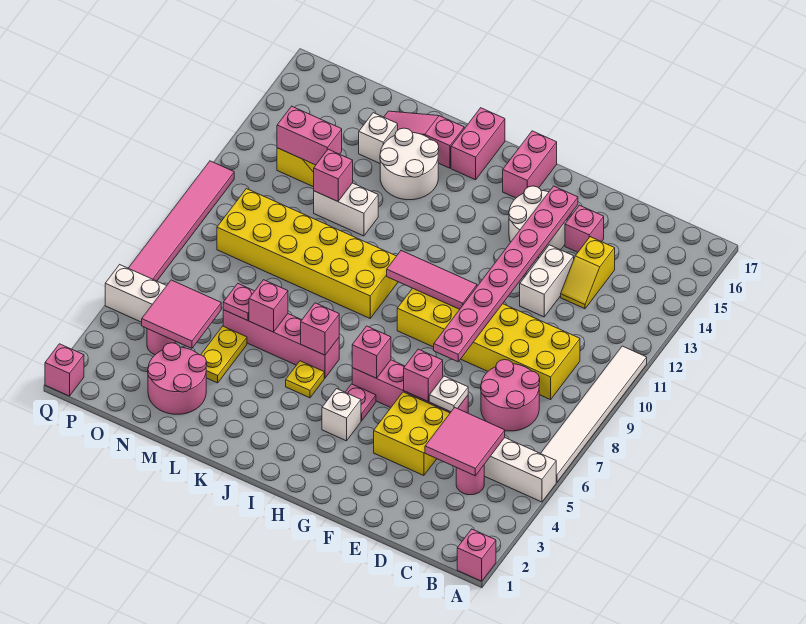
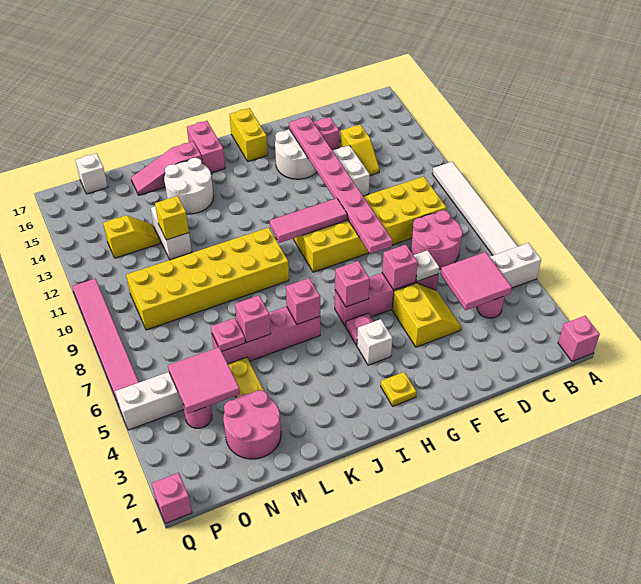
yellow 2x2 brick [374,392,450,476] -> yellow 2x2 slope [392,283,461,347]
pink 1x2 brick [503,131,557,198] -> yellow 1x2 brick [230,108,268,161]
yellow 1x1 plate [286,361,324,398] -> yellow 1x1 plate moved to [381,372,416,406]
white 1x2 brick [314,183,378,236] -> white 1x2 brick turned to [151,206,192,260]
pink 1x1 brick [314,149,353,202] -> yellow 1x1 brick [155,196,189,240]
white 1x1 brick [359,113,398,163] -> white 1x1 brick moved to [75,153,108,194]
pink 1x2 brick [277,106,342,165] -> none

